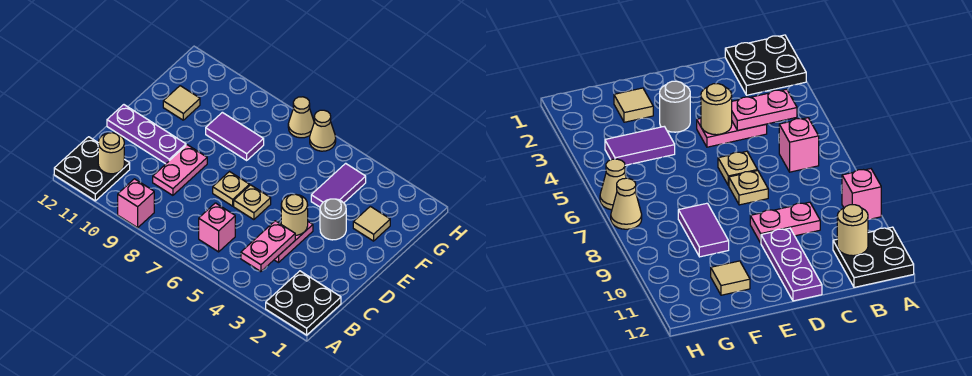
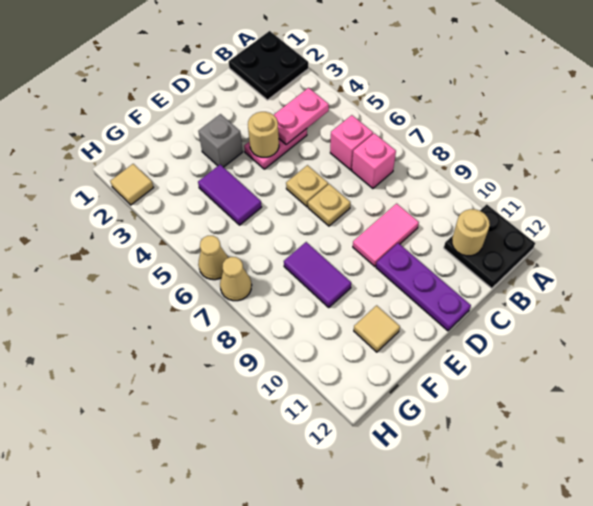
pink 1x1 brick [118,179,154,228] -> pink 1x1 brick moved to [352,133,396,189]
pink 1x2 plate [153,145,207,195] -> pink 1x2 tile [353,204,419,266]
grey 1x1 round brick [320,199,346,240] -> grey 1x1 brick [198,114,243,167]
tan 1x1 tile [353,206,390,241] -> tan 1x1 tile moved to [110,164,154,205]
purple 1x2 tile [311,163,366,207] -> purple 1x2 tile turned to [198,165,262,225]

